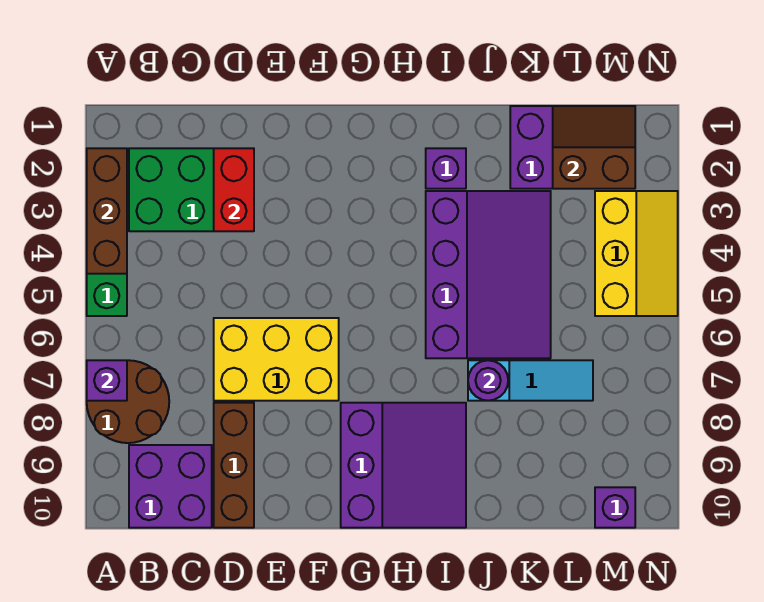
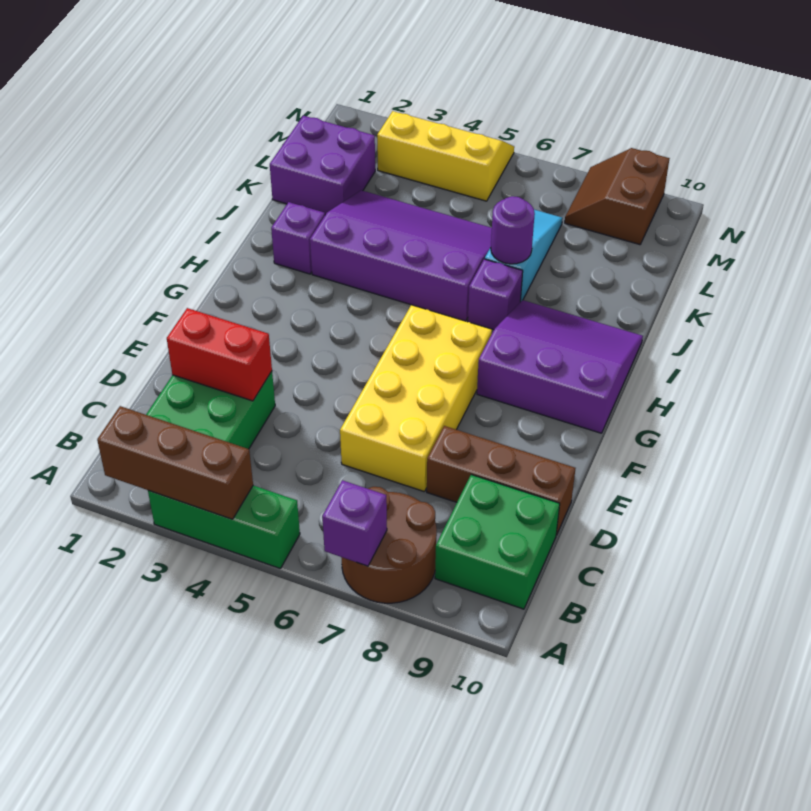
purple 2x2 brick [129,445,212,528] -> green 2x2 brick [435,475,560,609]
yellow 2x3 brick [214,318,339,401] -> yellow 2x4 brick [340,305,492,492]
brown 2x2 slope [553,106,635,189] -> brown 2x2 slope moved to [565,148,670,245]
purple 1x1 brick [595,487,635,528] -> purple 1x1 brick moved to [468,259,523,330]

